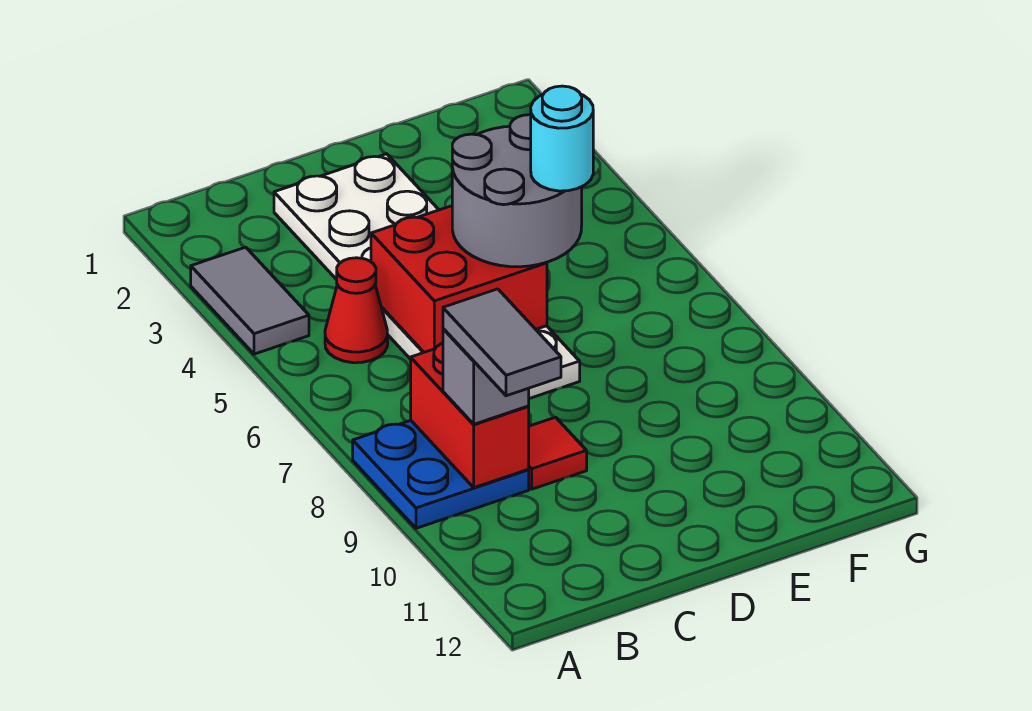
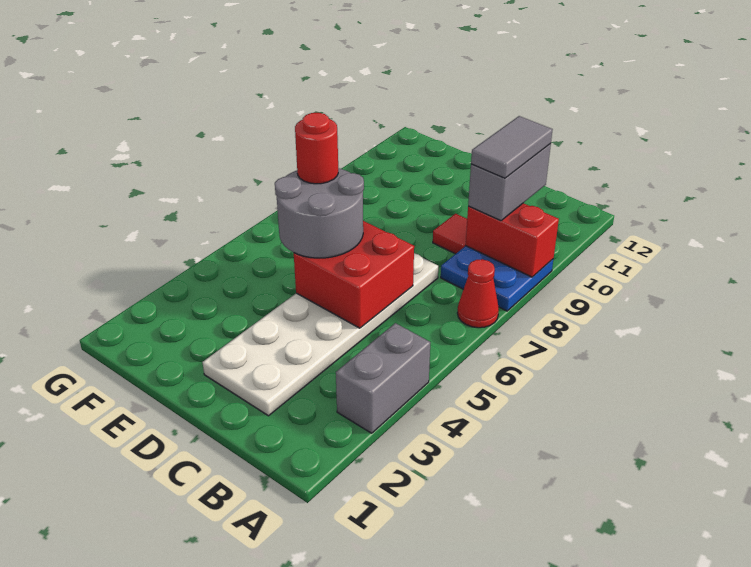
grey 1x2 tile [191,247,309,354] -> grey 1x2 brick [336,323,430,433]
red 1x1 cone [325,258,388,363] -> red 1x1 cone moved to [457,259,499,328]
red 1x2 brick [411,343,529,488] -> red 1x2 brick turned to [466,203,559,277]
grey 1x1 brick [443,329,529,424] -> grey 1x2 brick [468,144,551,221]
cyan 1x1 round brick [530,86,593,191] -> red 1x1 round brick [295,113,338,184]

